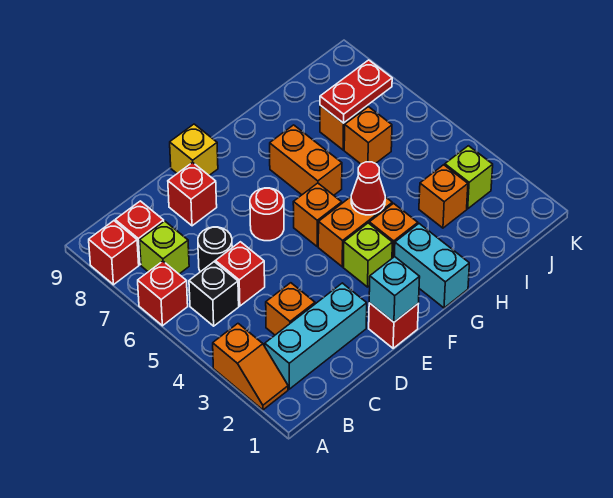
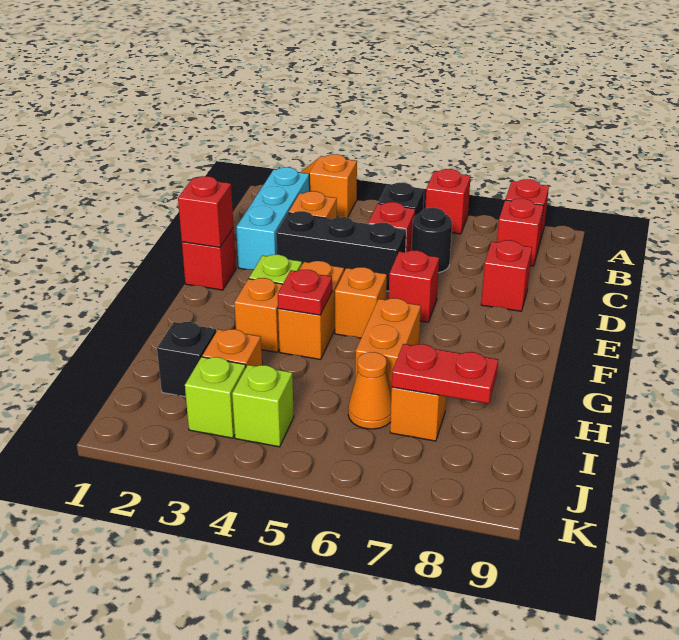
lime 1x1 brick [140,221,189,274] -> lime 1x1 brick moved to [232,365,294,447]
none -> black 1x3 brick [276,211,406,291]
cyan 1x1 brick [369,257,420,322] -> red 1x1 brick [178,176,234,247]
red 1x1 round brick [250,188,284,241] -> red 1x1 brick [389,250,439,322]
yellow 1x1 brick [170,124,218,175] -> none
cyan 1x2 brick [394,224,469,308] -> none
red 1x1 cone [351,162,385,215] -> red 1x1 plate [278,270,332,315]
orange 1x2 brick [270,125,342,195] -> orange 1x2 brick turned to [355,298,421,392]
none -> black 1x1 brick [157,322,216,397]
orange 1x1 brick [344,107,392,164] -> orange 1x1 cone [348,352,391,429]
red 1x2 plate [320,60,392,123] -> red 1x2 plate turned to [392,344,498,404]

